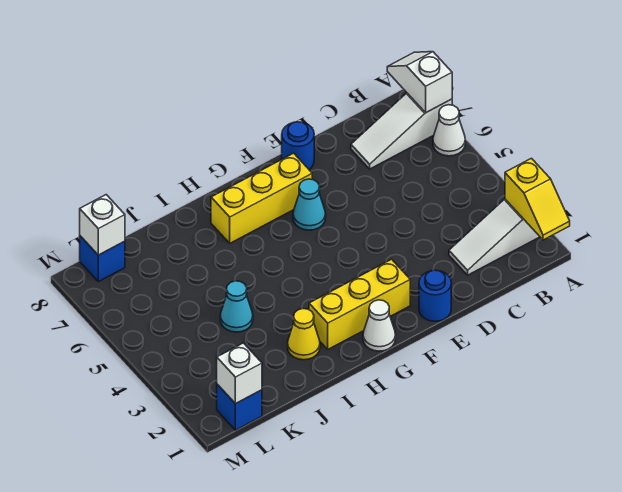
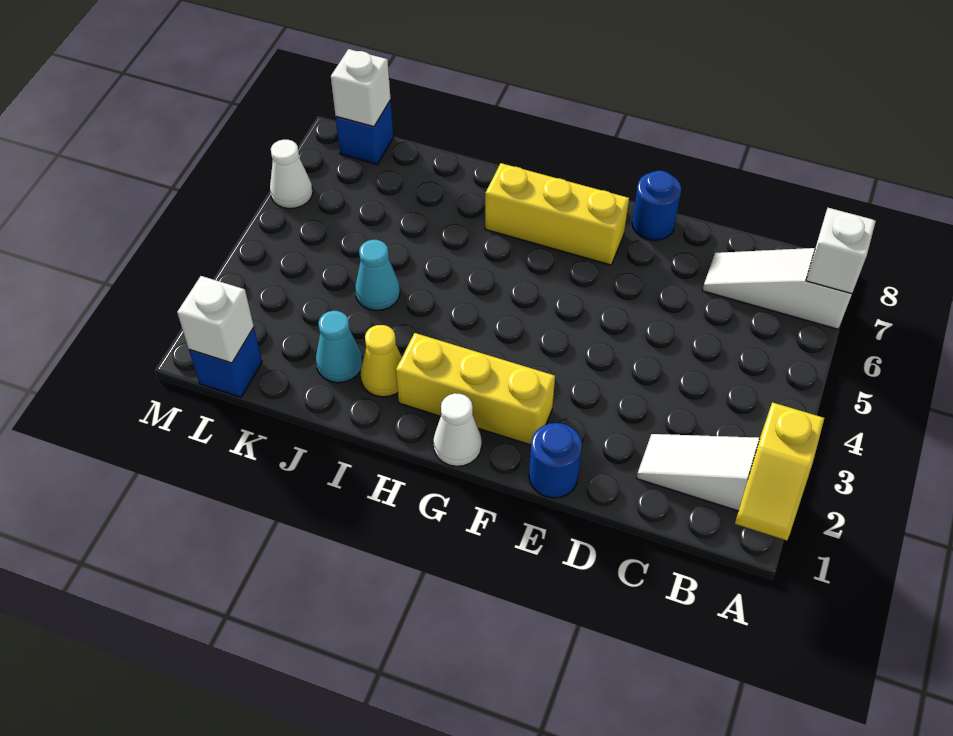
white 1x1 cone [433,105,465,156] -> white 1x1 cone moved to [270,140,313,209]
cyan 1x1 cone [293,179,326,230] -> cyan 1x1 cone moved to [316,311,363,383]

